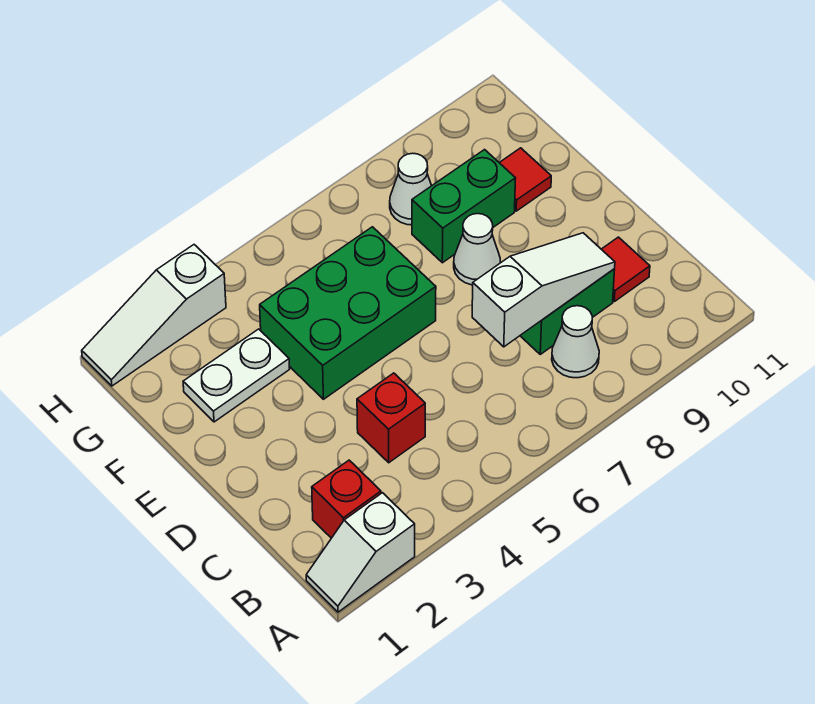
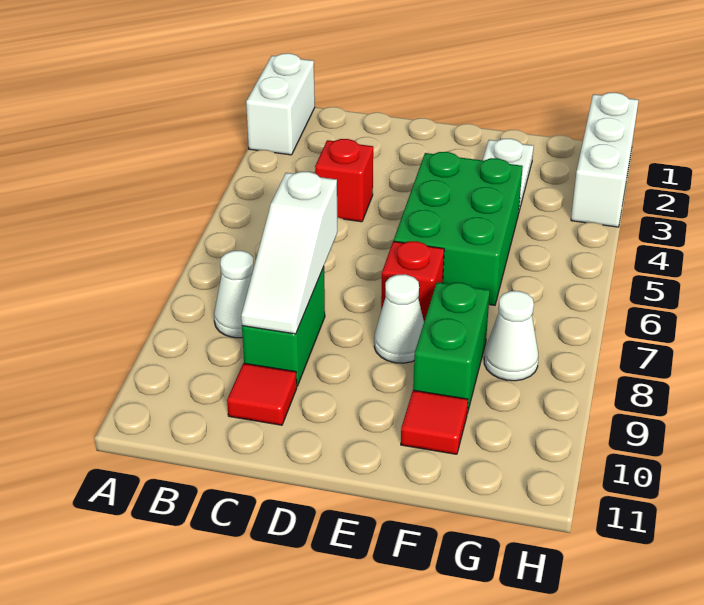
white 1x2 slope [306,493,415,612] -> white 1x2 brick [246,53,315,155]
red 1x1 brick [312,460,381,538] -> red 1x1 brick moved to [381,241,444,321]
white 1x3 slope [82,245,226,386] -> white 1x3 brick [571,92,638,227]

